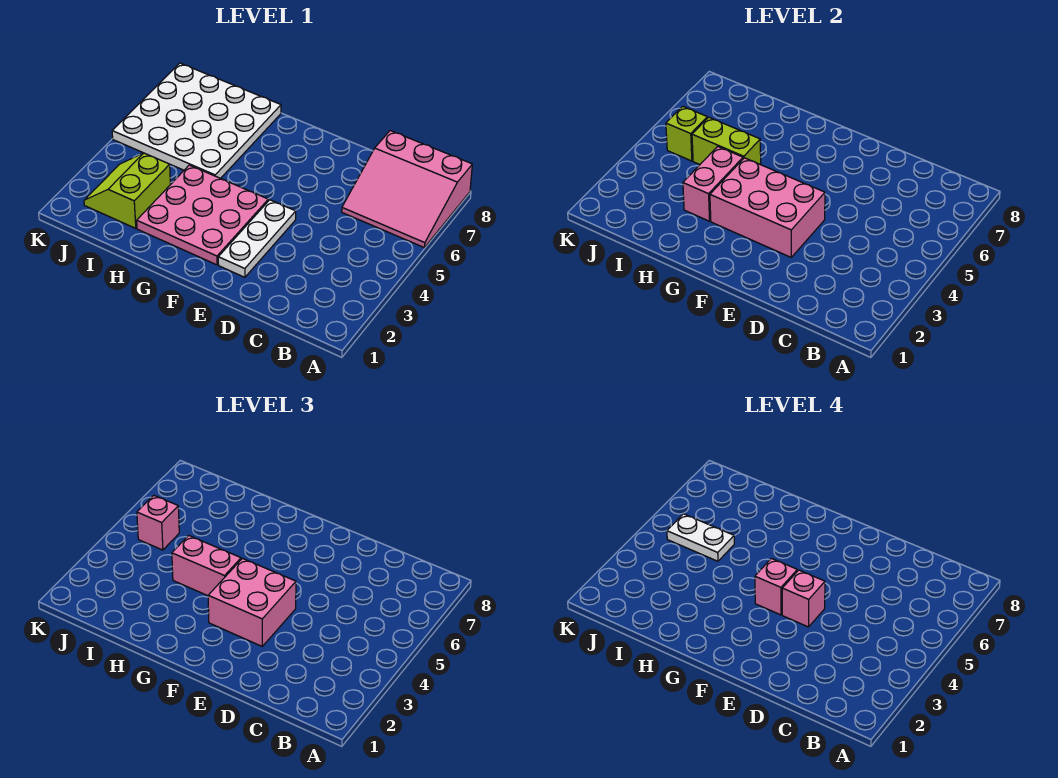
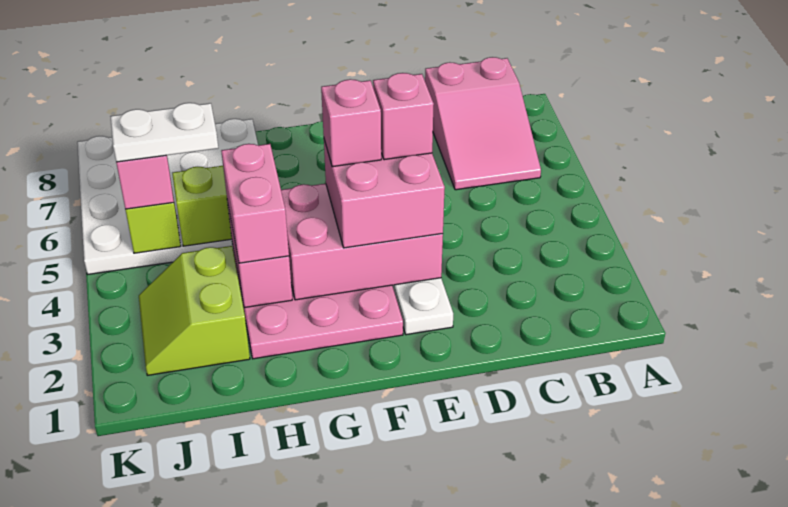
pink 3x3 slope [342,131,472,248] -> pink 2x3 slope [425,57,541,190]
pink 1x2 brick [172,535,241,596] -> pink 1x2 brick turned to [221,144,289,263]

